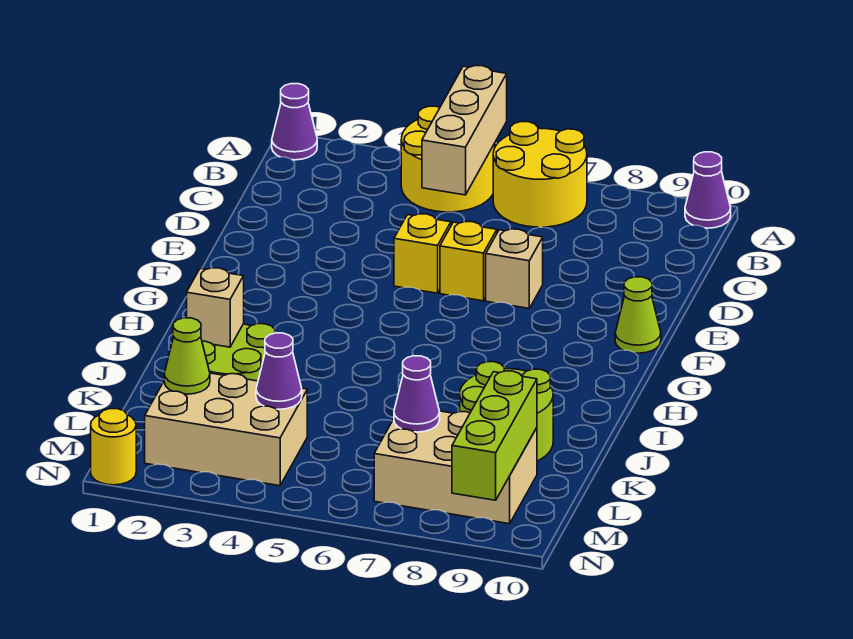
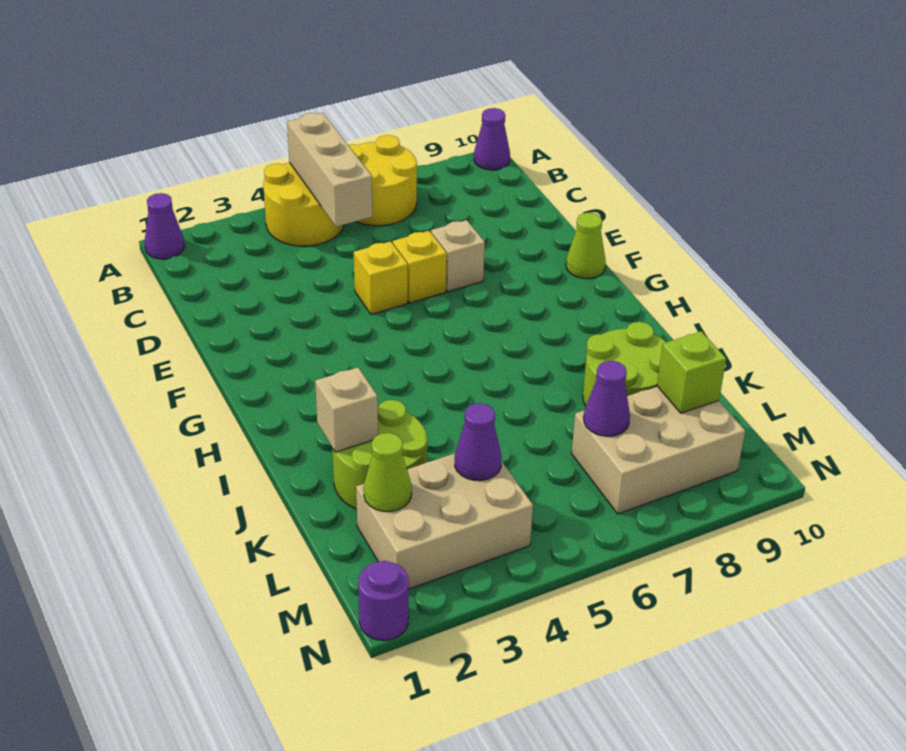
lime 1x3 brick [452,371,537,500] -> lime 1x1 brick [657,331,726,413]
yellow 1x1 round brick [91,409,136,485] -> purple 1x1 round brick [358,561,409,640]

